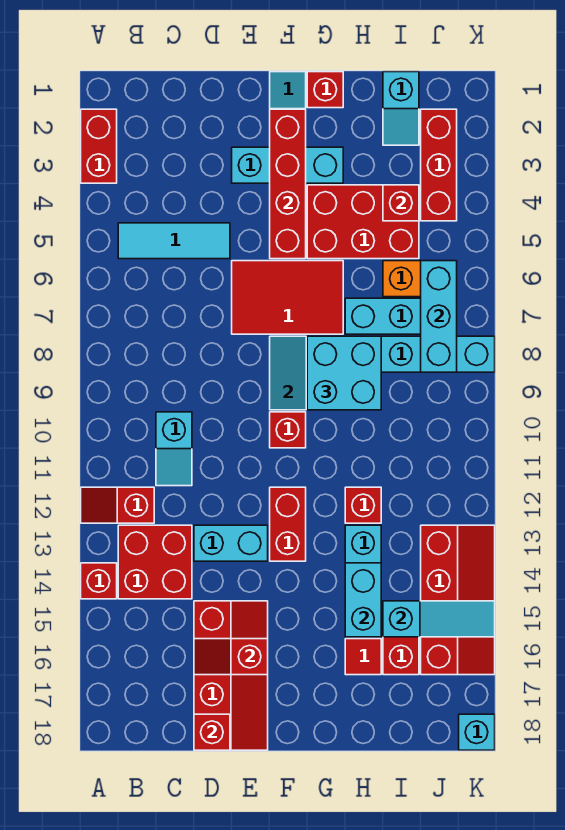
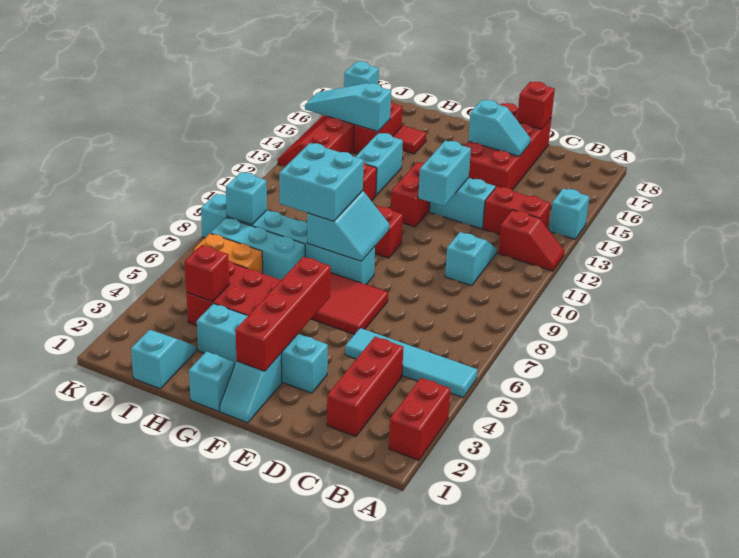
red 1x1 brick [81,563,117,599] -> cyan 1x1 brick [549,188,589,239]
cyan 1x3 tile [118,223,230,259] -> cyan 1x4 tile [345,328,477,397]
red 2x2 brick [118,525,192,599] -> red 1x2 brick [483,187,550,235]
red 2x4 slope [194,601,268,750] -> red 2x4 brick [465,103,551,190]
red 1x2 slope [194,639,268,675] -> cyan 1x2 slope [468,100,531,156]
cyan 1x3 brick [232,147,343,183] -> cyan 1x4 brick [197,304,328,393]
red 1x1 brick [307,72,343,108] -> cyan 1x1 brick [189,352,234,411]
cyan 1x2 brick [345,563,381,637] -> cyan 1x2 brick moved to [418,141,471,206]
red 1x3 brick [421,109,457,221] -> red 1x3 brick moved to [327,337,403,436]
cyan 1x3 brick [421,261,457,372] -> cyan 1x1 brick [226,172,267,225]

